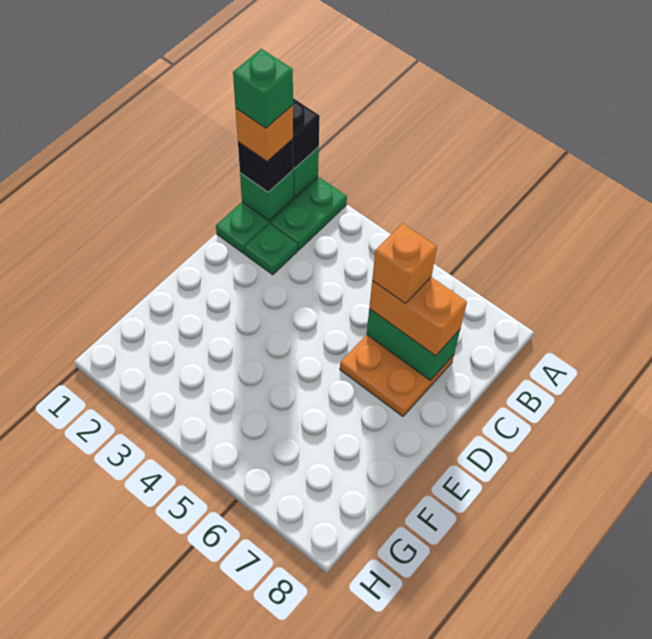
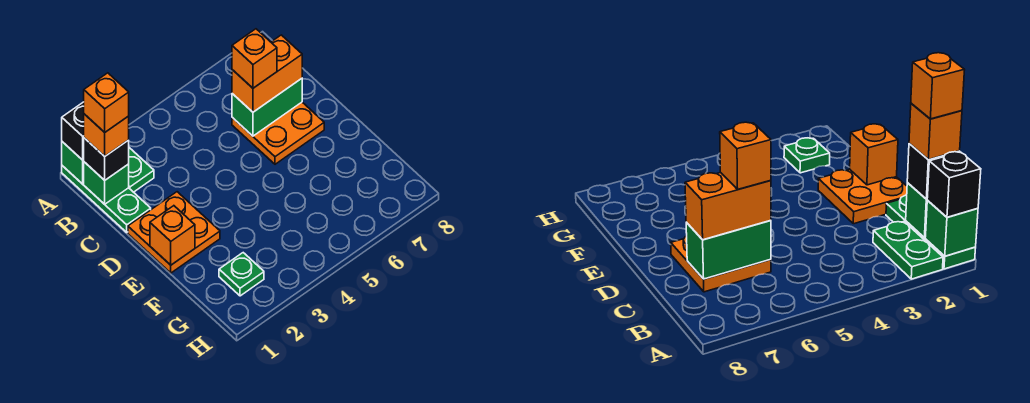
green 1x1 brick [233,49,293,128] -> orange 1x1 brick [84,73,129,132]
green 1x1 plate [245,224,297,275] -> green 1x1 plate moved to [219,253,264,296]
none -> orange 2x2 plate [128,192,220,273]
none -> orange 1x1 brick [150,206,195,265]

